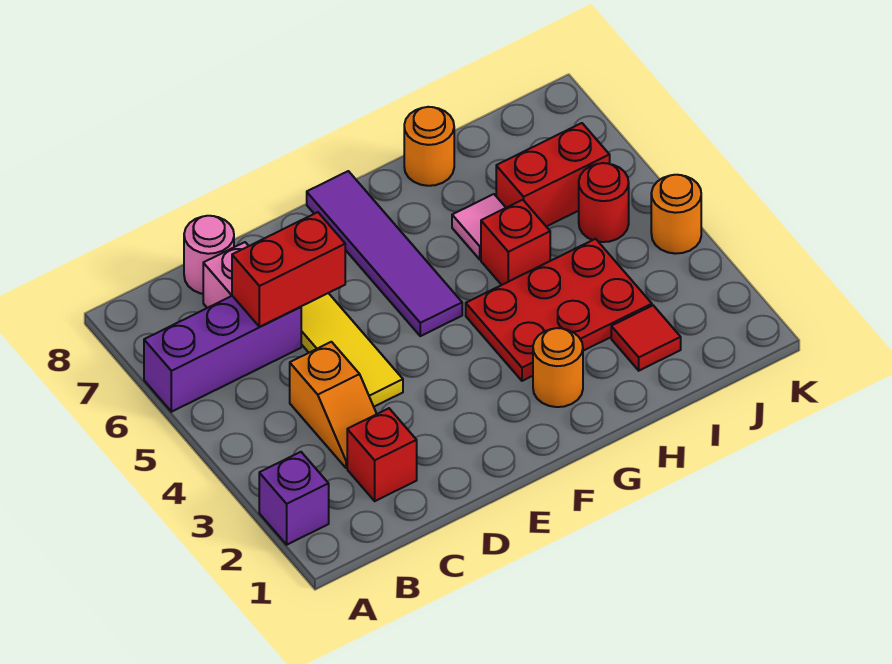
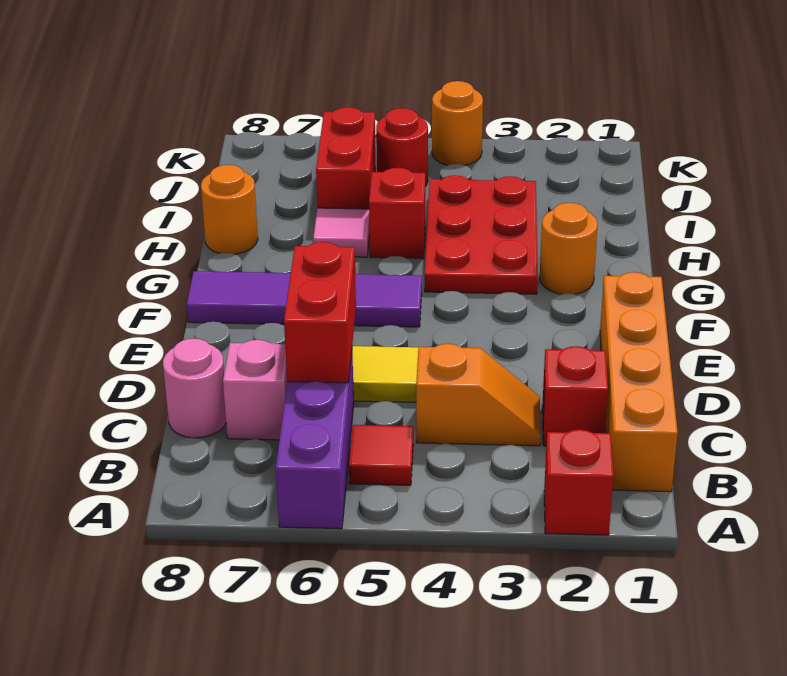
purple 1x1 brick [259,452,329,545] -> red 1x1 brick [544,430,613,535]
none -> orange 1x4 brick [600,272,678,492]
red 1x1 tile [611,305,681,371] -> red 1x1 tile moved to [349,425,413,485]

